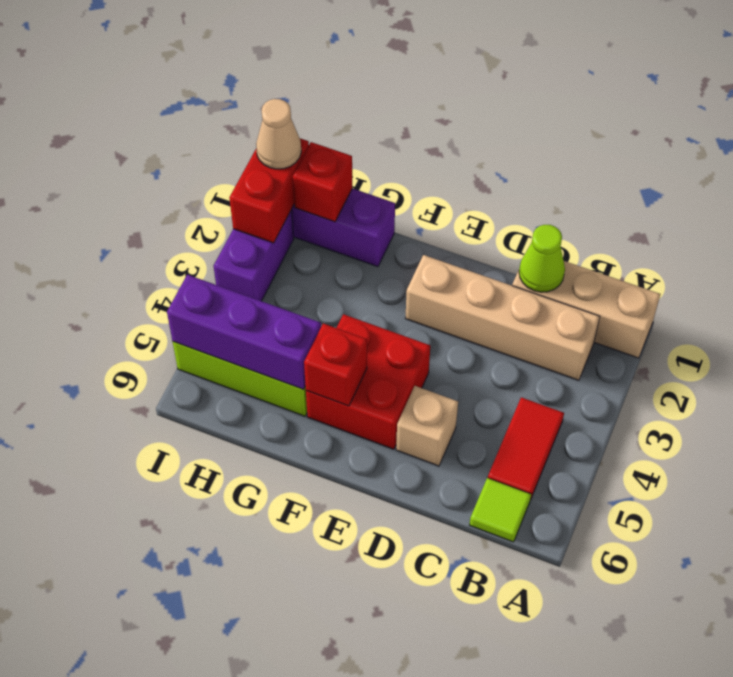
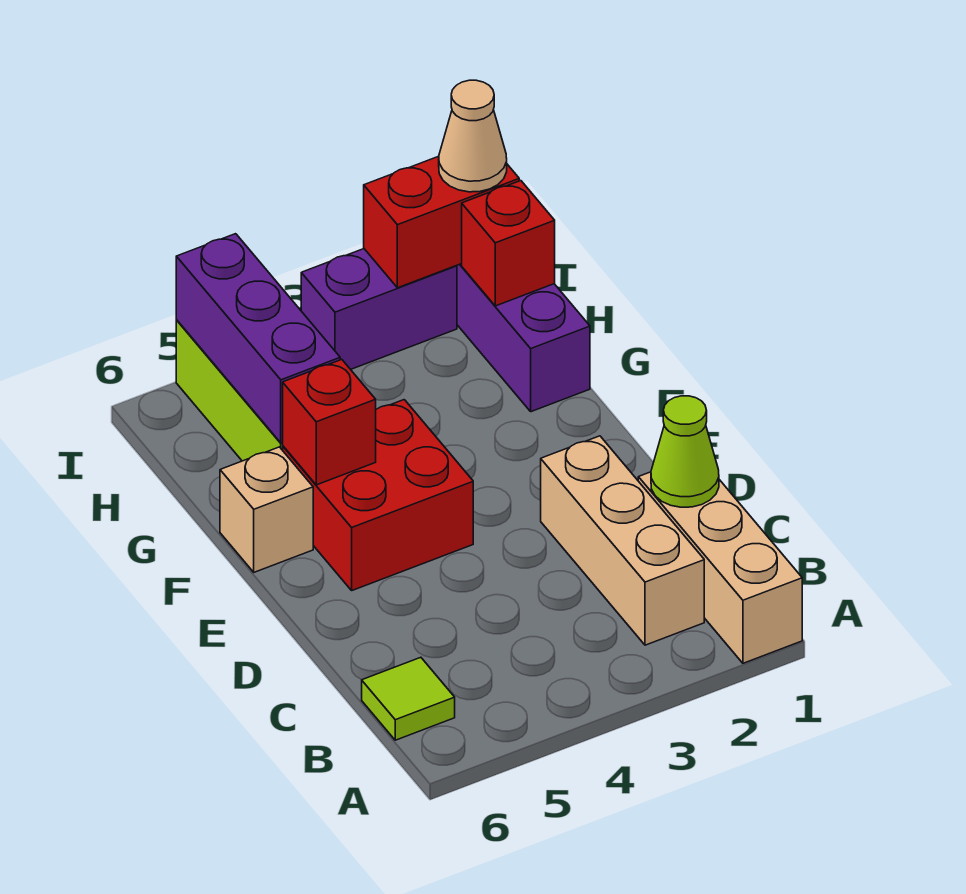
tan 1x4 brick [405,255,600,380] -> tan 1x3 brick [541,436,704,645]
red 1x2 tile [488,397,564,500] -> none
tan 1x1 brick [396,386,458,466] -> tan 1x1 brick moved to [220,447,313,572]

